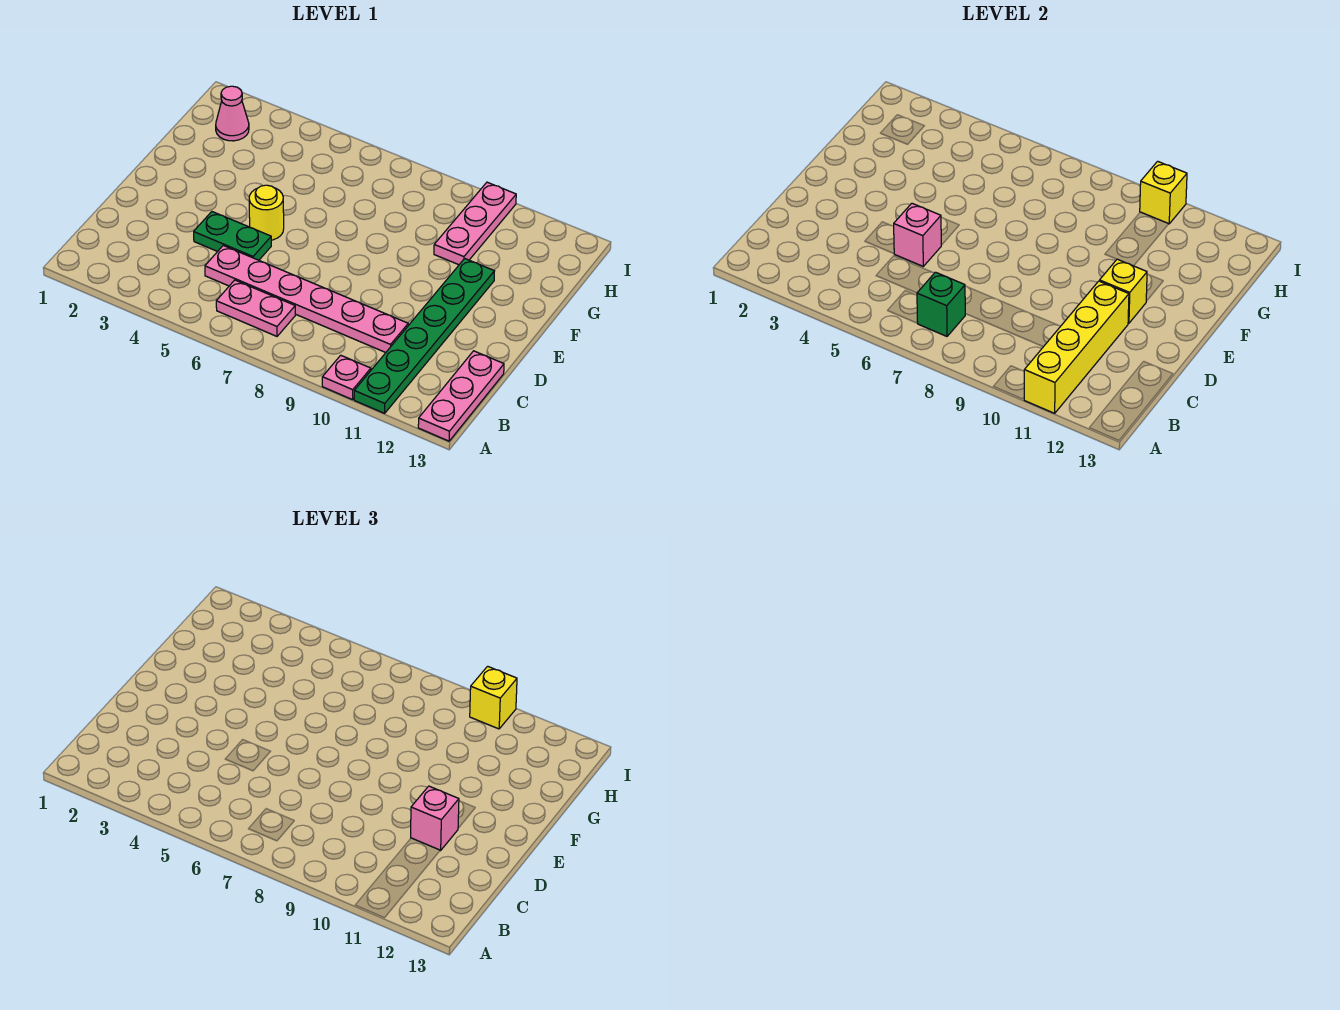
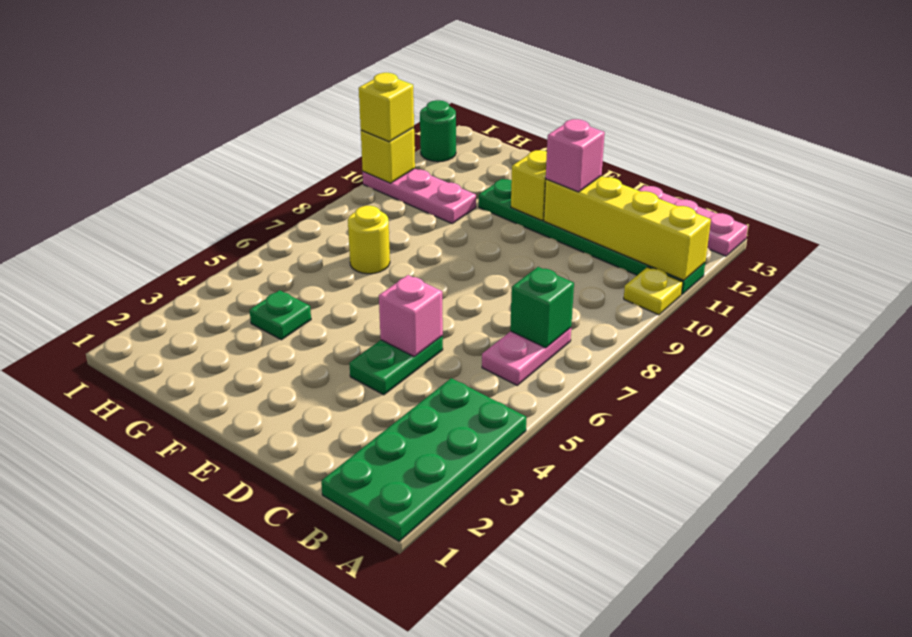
none -> green 2x4 plate [321,378,526,541]
pink 1x1 plate [322,355,371,400] -> yellow 1x1 plate [624,267,683,315]
pink 1x6 plate [205,246,408,353] -> none
yellow 1x1 round brick [249,185,284,240] -> yellow 1x1 round brick moved to [348,206,390,274]
none -> green 1x1 plate [250,290,311,340]
pink 1x1 cone [216,86,249,141] -> none
none -> green 1x1 round brick [420,100,456,162]

